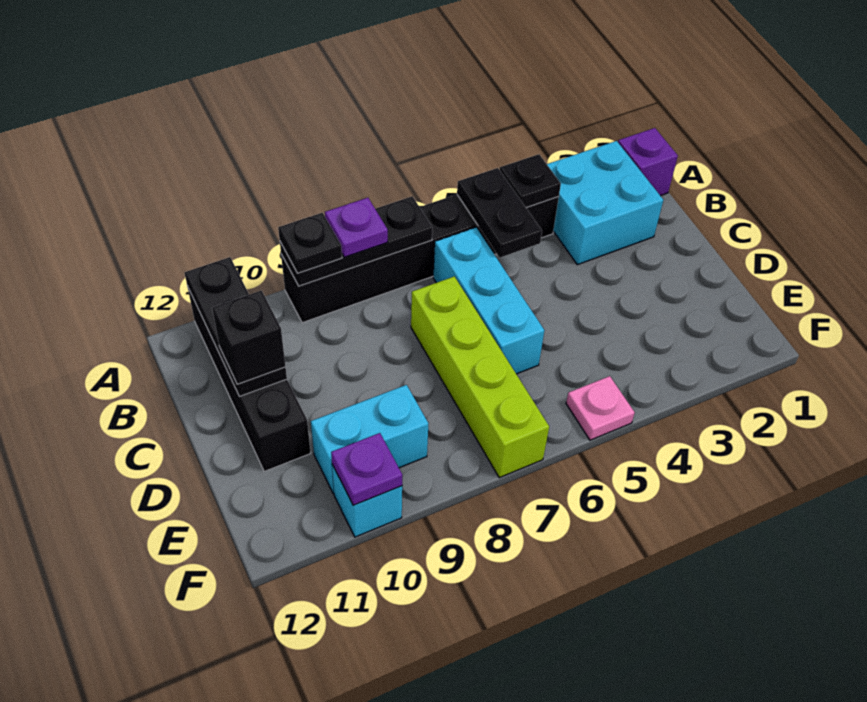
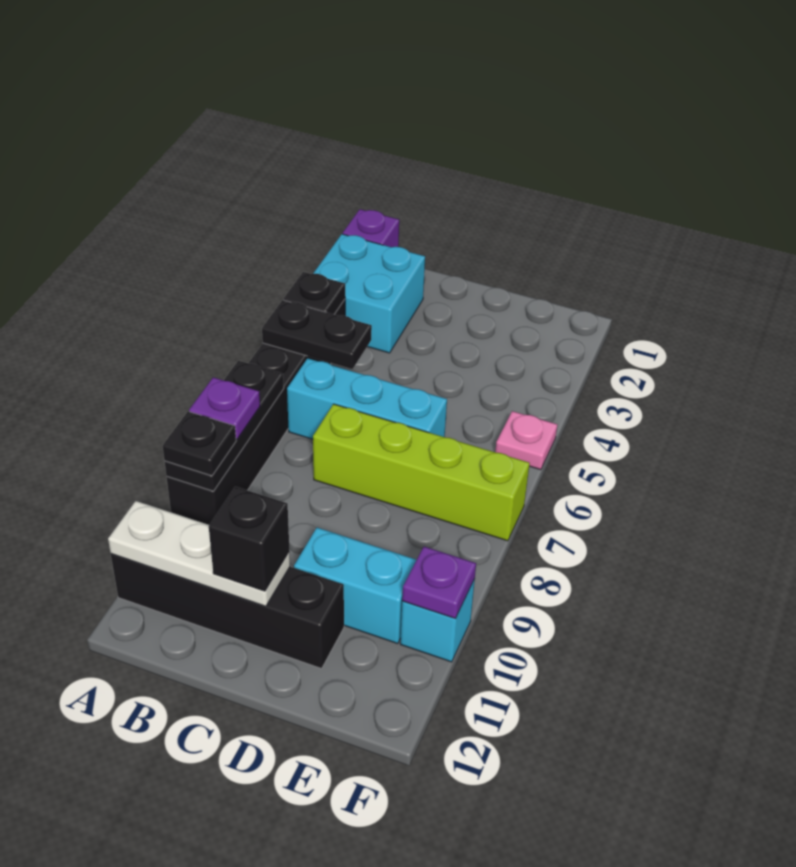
black 1x3 plate [185,257,287,396] -> white 1x3 plate [108,501,290,606]
cyan 1x2 brick [311,385,428,494] -> cyan 1x2 brick turned to [294,528,416,644]

